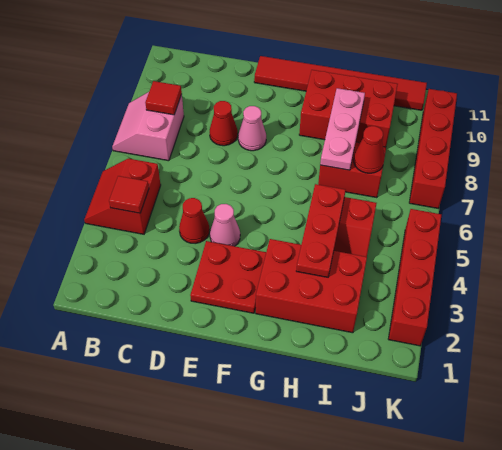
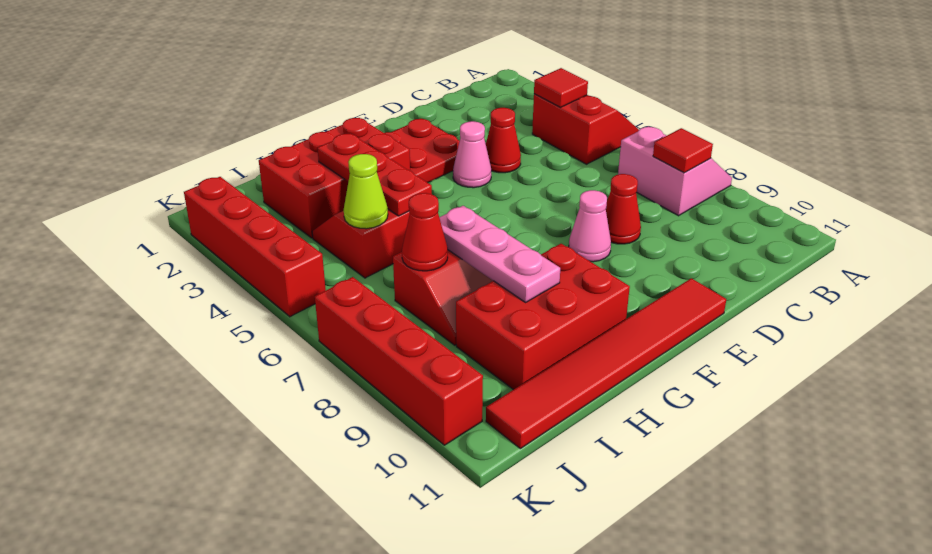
none -> lime 1x1 cone [344,154,388,229]

